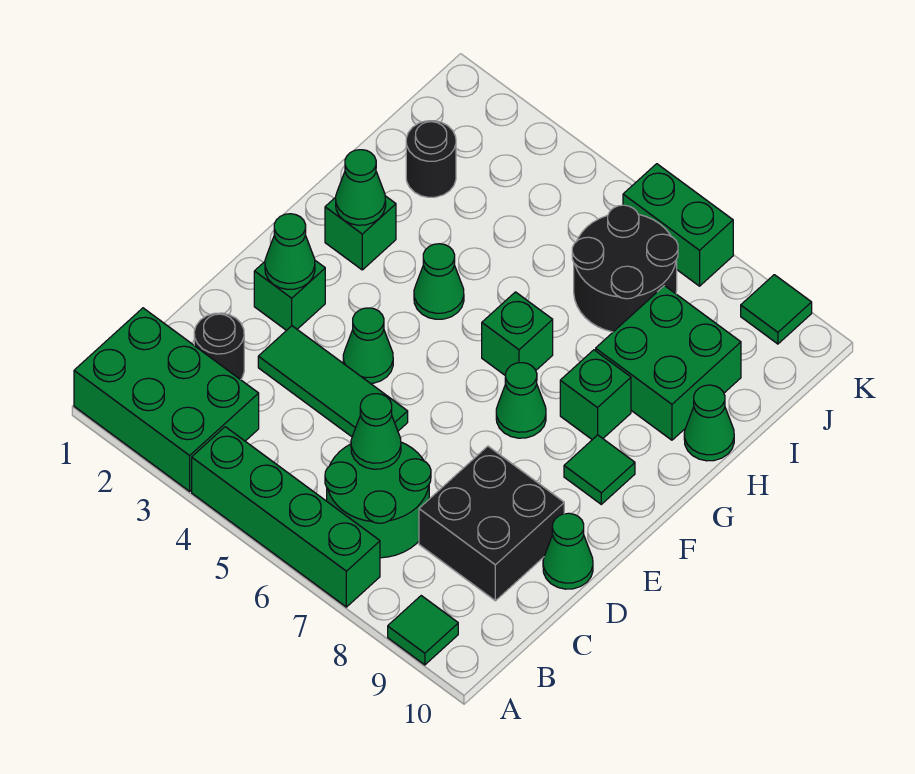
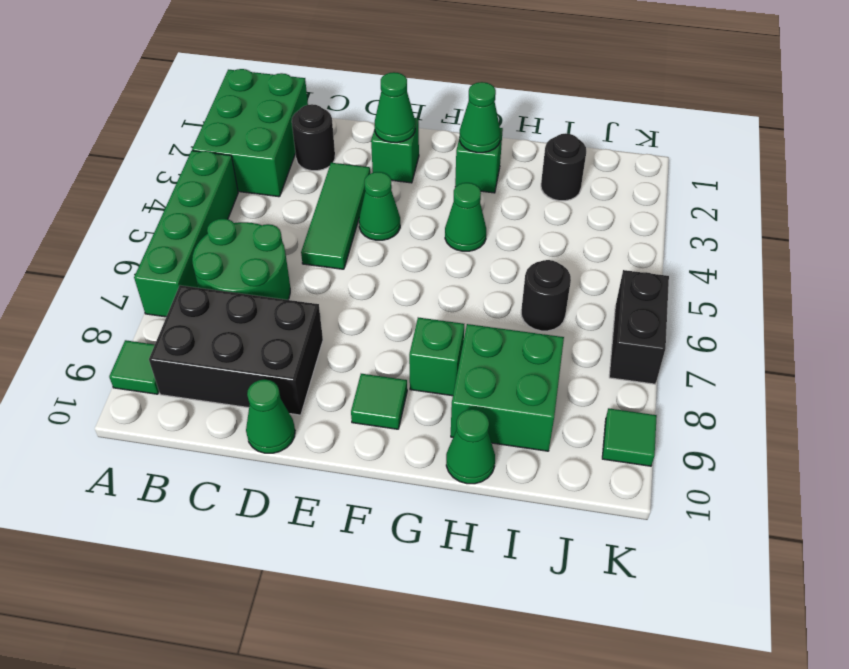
green 1x1 cone [351,394,401,469] -> none
black 2x2 brick [419,446,564,601] -> black 2x3 brick [149,285,323,415]
green 1x1 cone [496,363,546,438] -> none
green 1x1 brick [482,292,553,376] -> none
black 2x2 round brick [572,205,678,332] -> black 1x1 round brick [521,260,571,331]
green 1x2 brick [623,164,733,286] -> black 1x2 brick [609,270,669,384]

